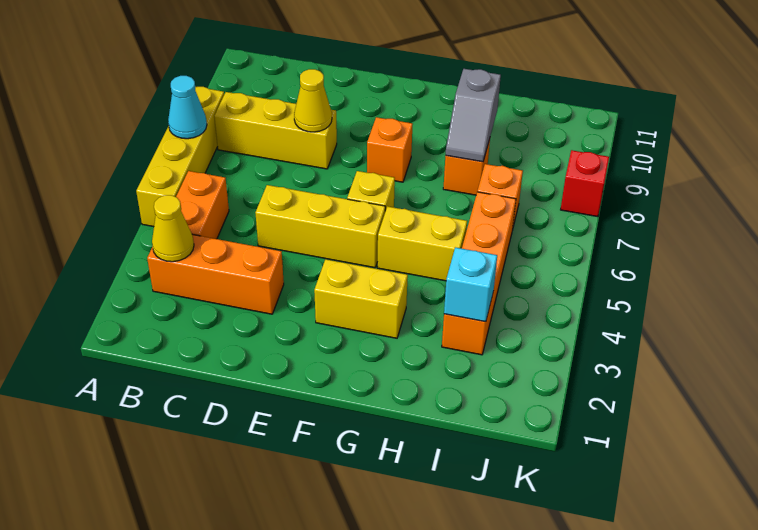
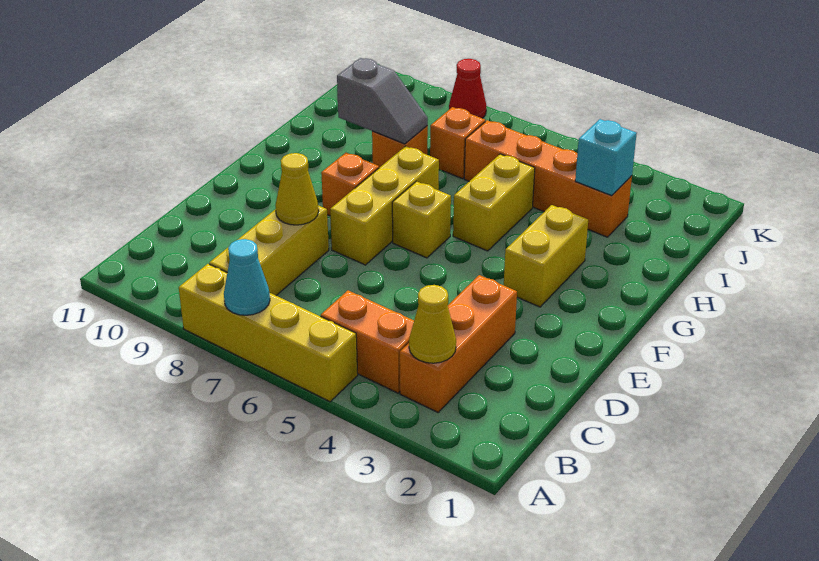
yellow 1x3 brick [255,185,385,268] -> yellow 1x3 brick moved to [330,146,439,265]
red 1x1 brick [561,150,609,217] -> red 1x1 cone [449,59,486,118]

